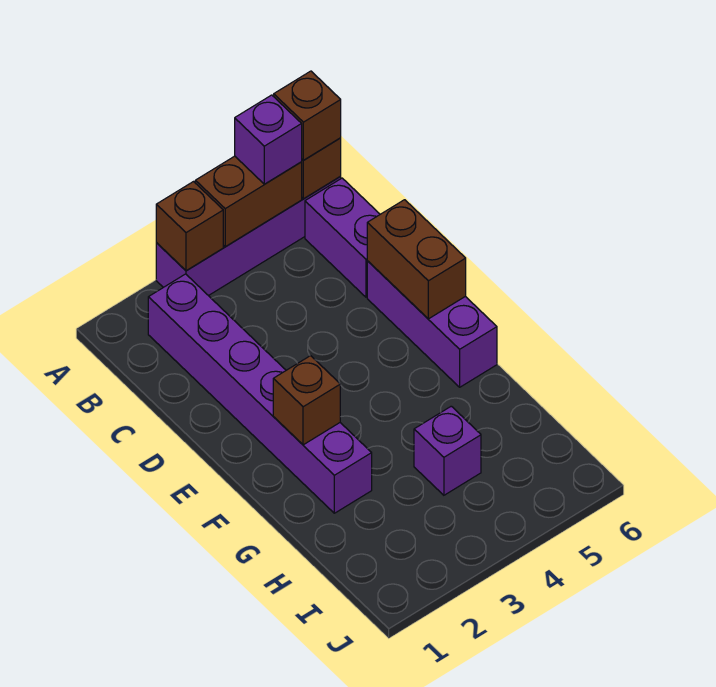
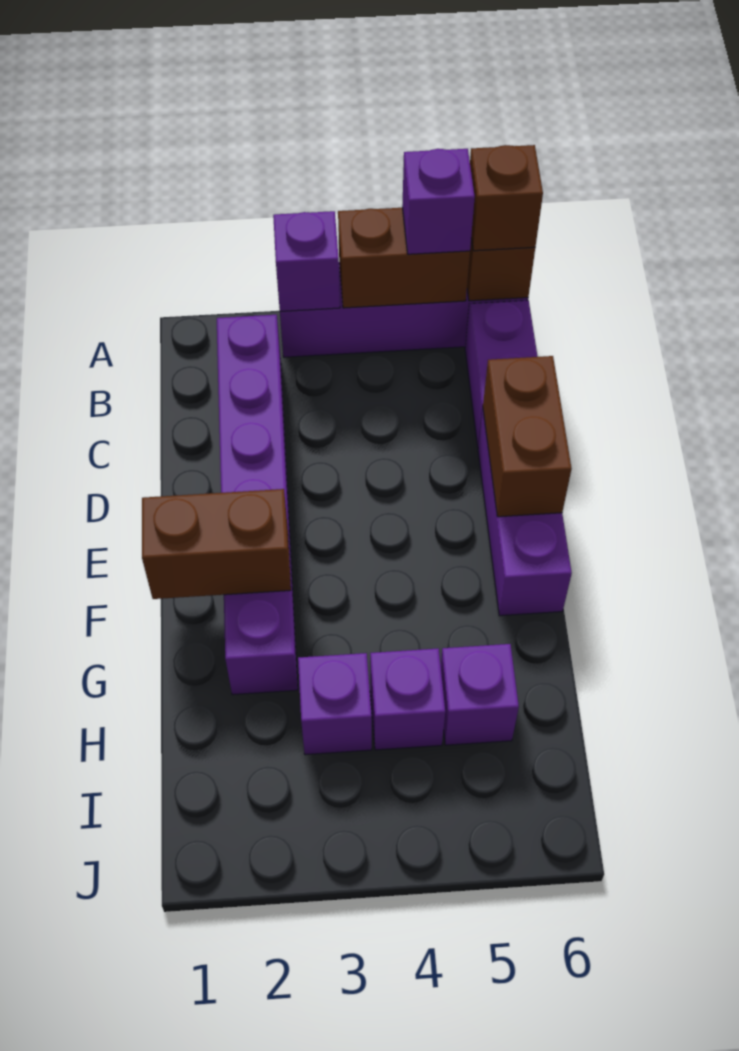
brown 1x1 brick [156,182,223,271] -> purple 1x1 brick [273,211,340,311]
brown 1x1 brick [273,356,340,445] -> brown 1x2 brick [142,489,291,599]
none -> purple 1x1 brick [298,653,372,755]
none -> purple 1x1 brick [441,644,519,745]

